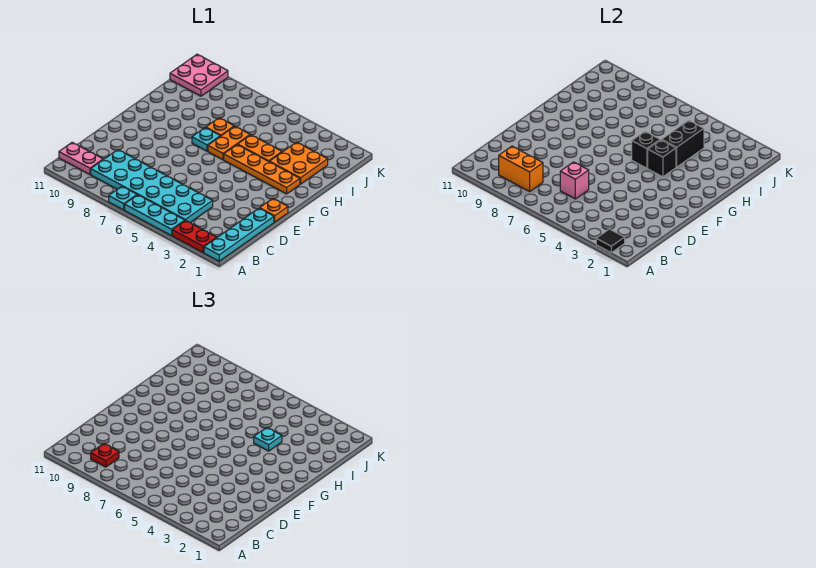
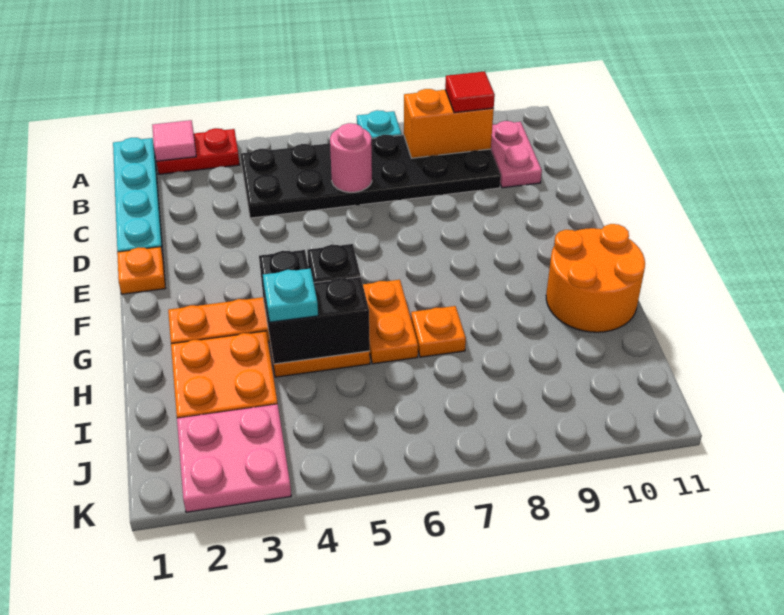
black 1x1 tile [596,229,625,253] -> pink 1x1 tile [152,120,196,161]
cyan 1x3 plate [125,195,185,236] -> none
cyan 2x6 plate [91,150,213,222] -> black 2x6 plate [241,135,501,218]
red 1x1 plate [91,444,119,467] -> red 1x1 tile [445,71,495,113]
pink 1x2 plate [59,142,103,174] -> pink 1x2 plate turned to [491,121,542,188]
pink 1x1 brick [560,162,589,199] -> pink 1x1 round brick [330,123,372,192]
cyan 1x1 plate [192,128,220,151] -> none
none -> orange 2x2 round brick [546,224,645,332]
black 1x2 brick [662,120,704,167] -> black 1x2 brick turned to [265,277,370,364]
pink 2x2 plate [170,54,228,96] -> pink 2x2 plate moved to [177,404,291,512]

